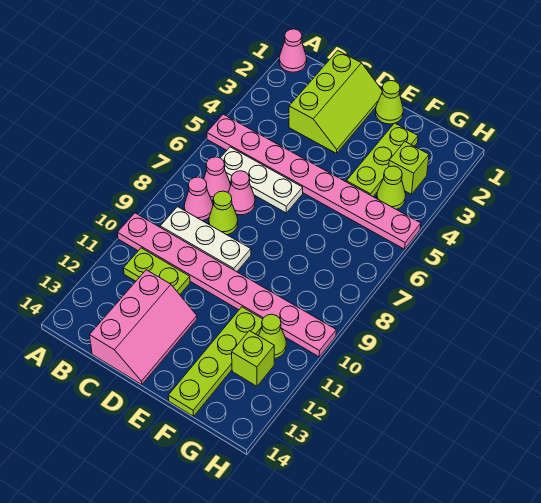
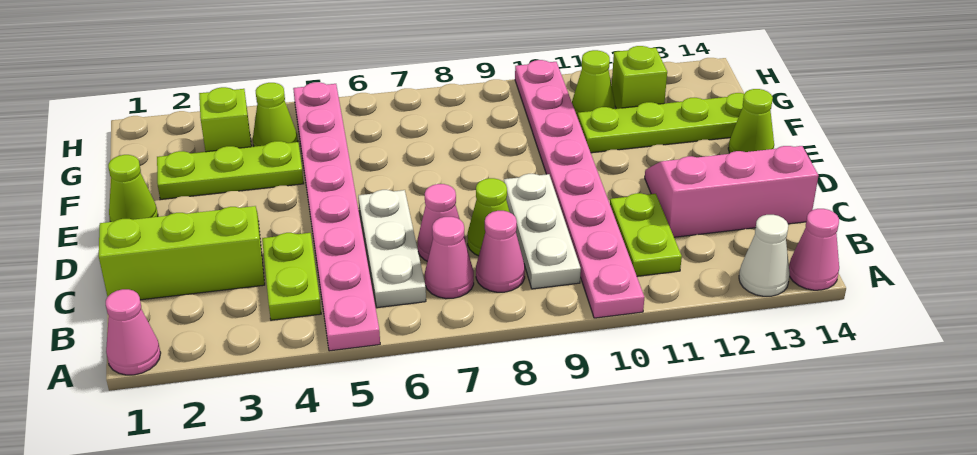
none -> white 1x1 cone [739,215,790,296]
none -> pink 1x1 cone [789,209,839,290]
none -> lime 1x2 plate [262,233,321,320]
none -> lime 1x1 cone [728,89,774,153]

